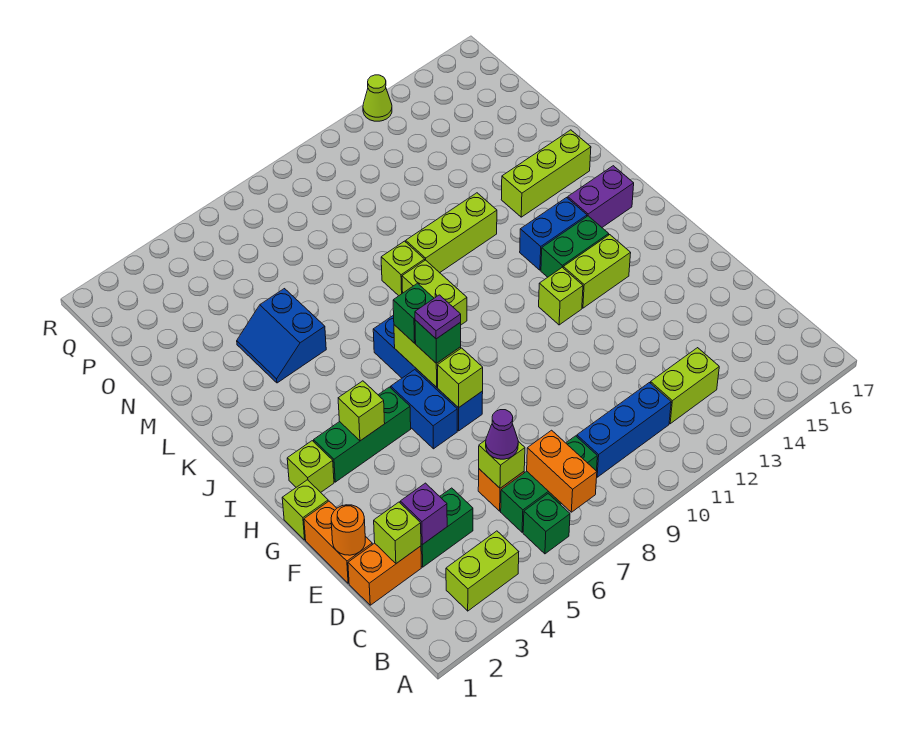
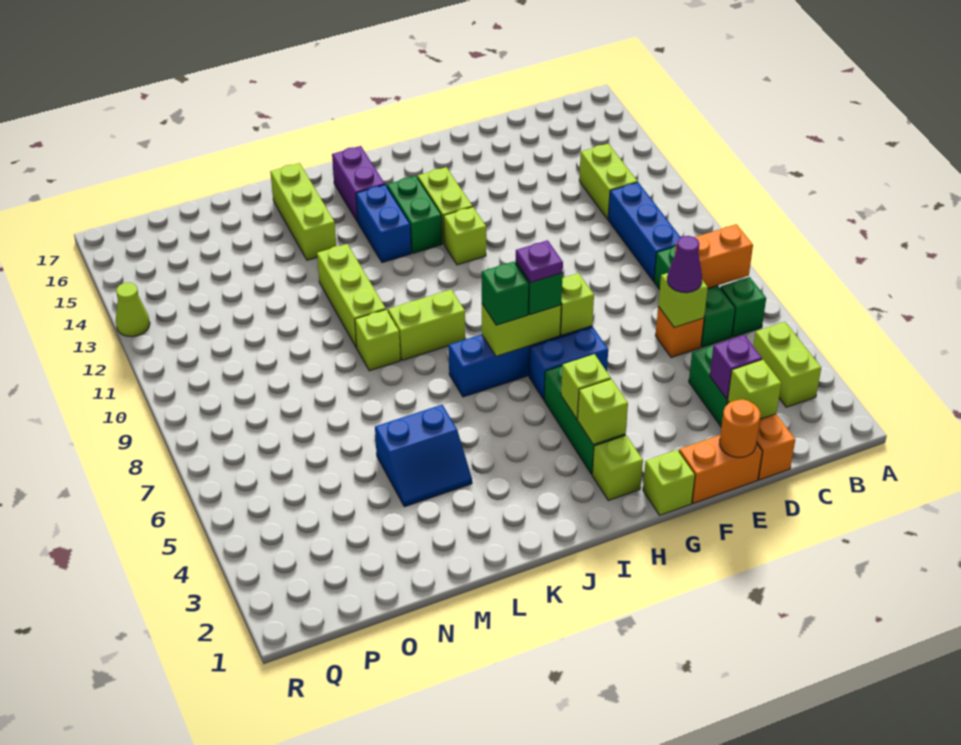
none -> lime 1x1 brick [577,379,628,445]

